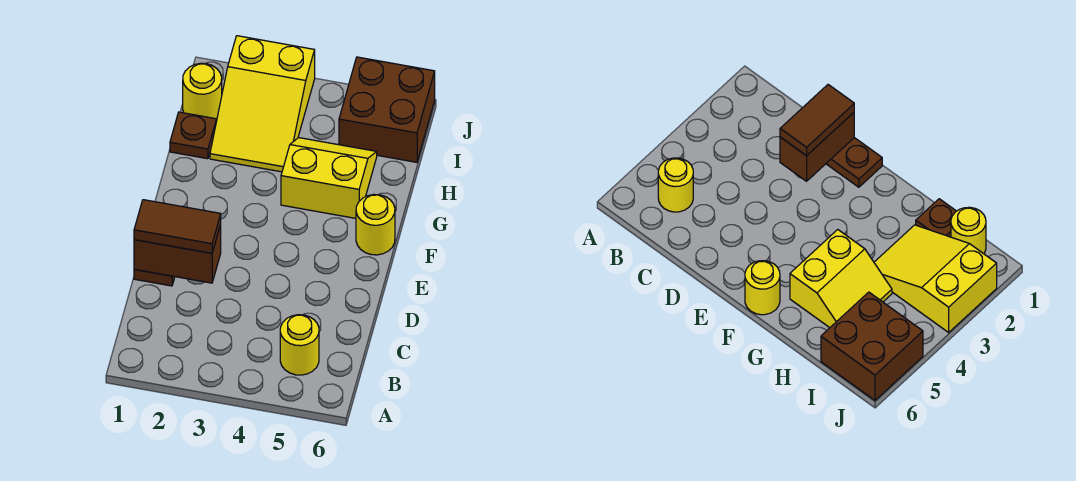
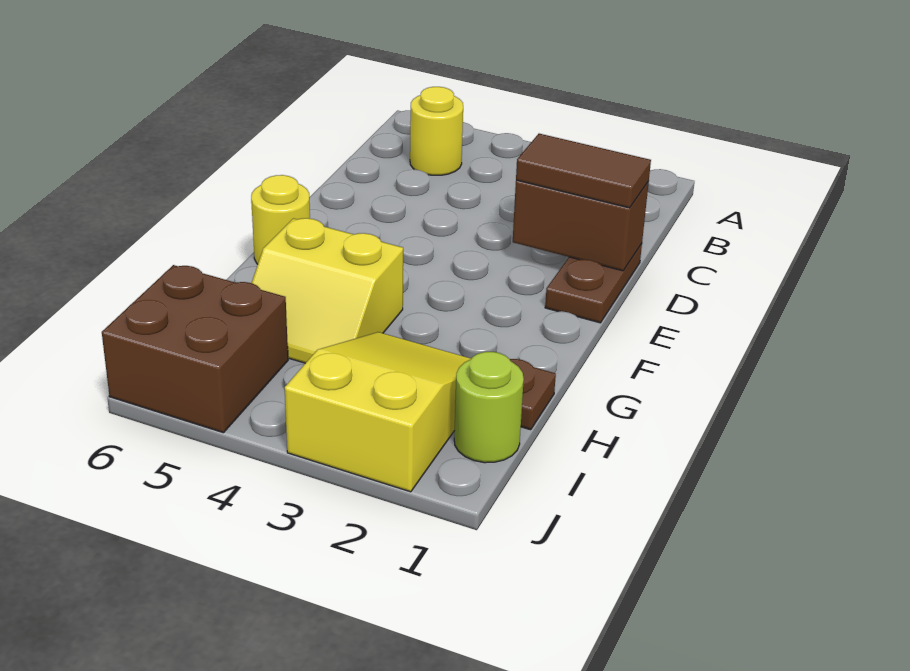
yellow 1x1 round brick [183,63,222,119] -> lime 1x1 round brick [454,352,524,463]

